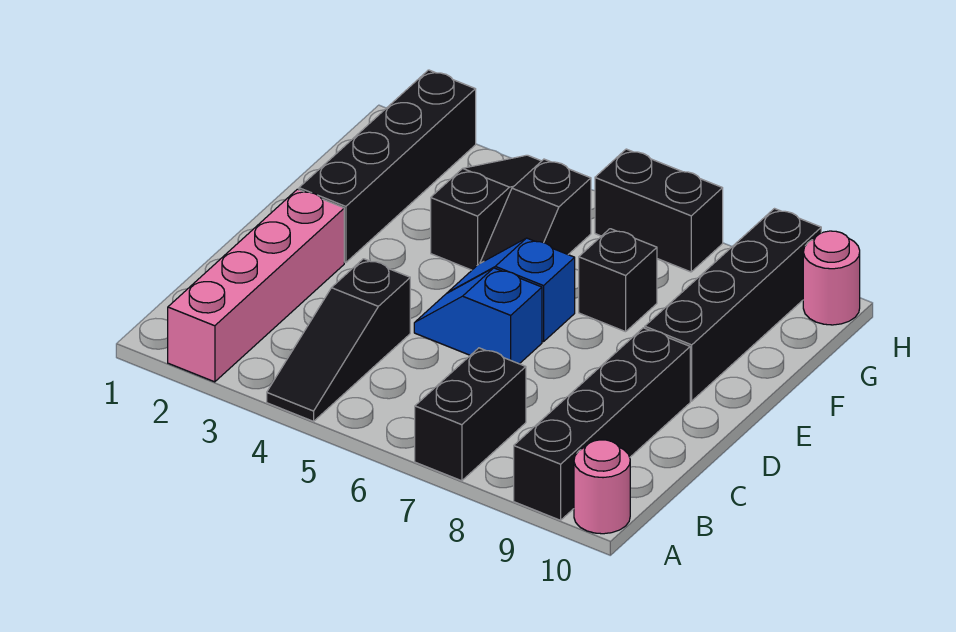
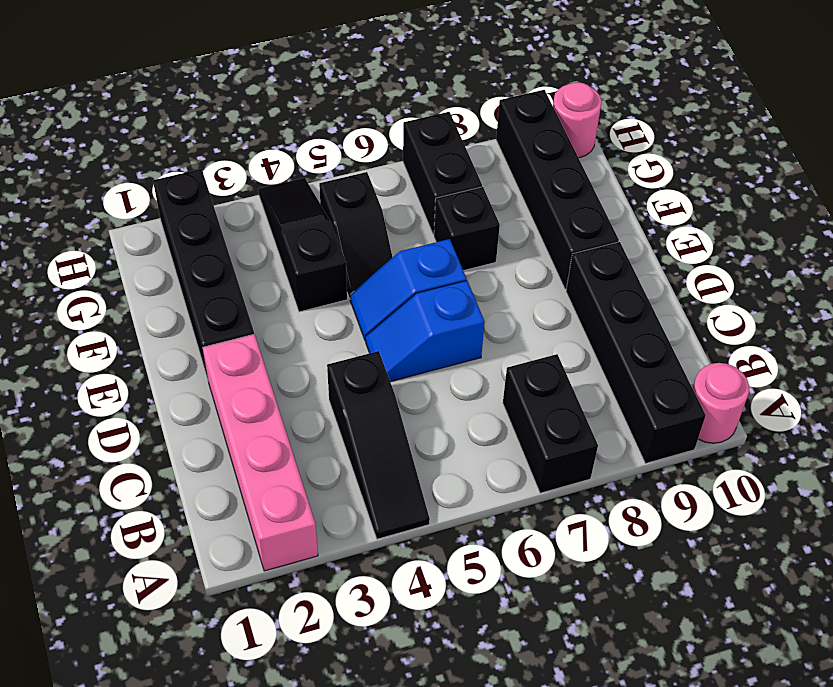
black 1x2 brick [595,149,723,272] -> black 1x2 brick turned to [403,112,482,235]

